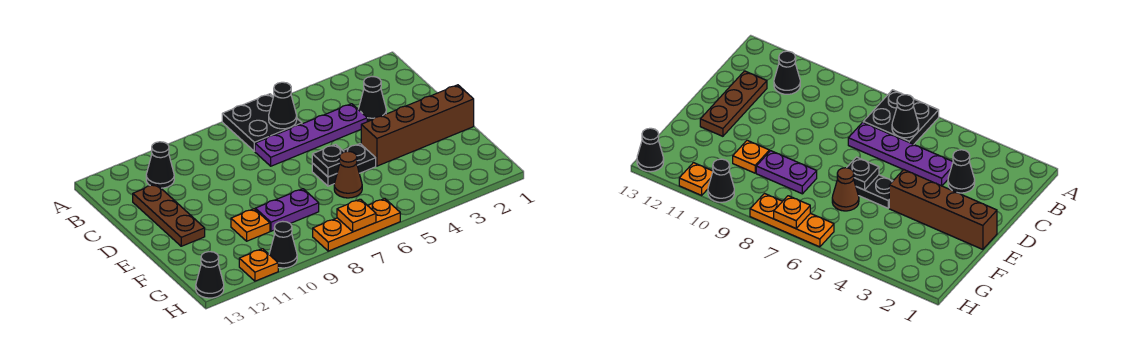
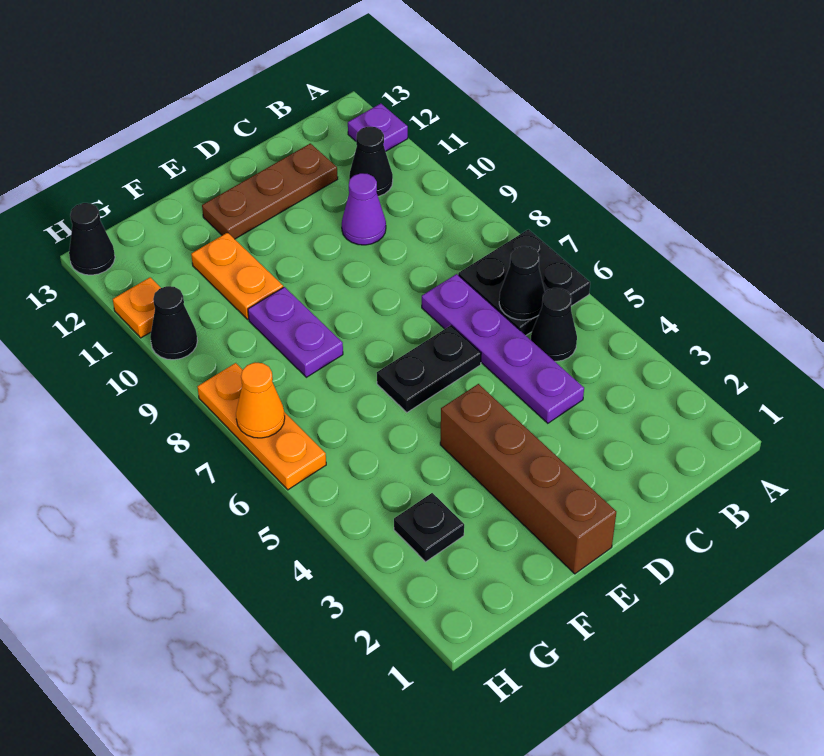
none -> purple 1x1 plate [348,103,408,151]
black 1x1 cone [358,77,386,122] -> black 1x1 cone moved to [531,288,577,362]
none -> purple 1x1 cone [342,173,386,245]
black 1x2 plate [312,144,376,186] -> black 1x2 plate turned to [377,325,481,413]
black 1x1 plate [312,144,344,177] -> black 1x1 plate moved to [394,493,464,562]
brown 1x1 cone [334,151,362,198] -> none
orange 1x1 plate [231,209,270,241] -> orange 1x2 plate [191,233,283,319]
orange 1x1 plate [337,199,376,232] -> orange 1x1 cone [236,363,285,438]

